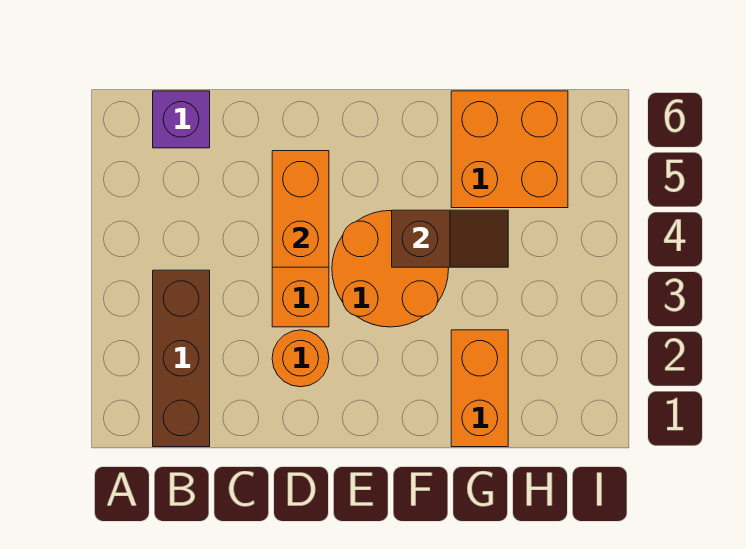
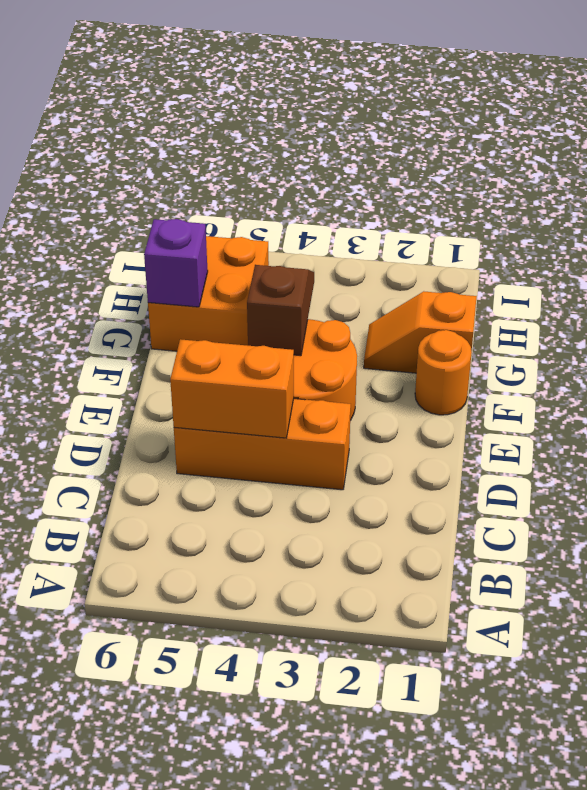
brown 1x3 brick [153,270,210,447] -> none
purple 1x1 brick [153,91,210,148] -> purple 1x1 brick moved to [144,219,208,307]
orange 1x1 round brick [272,330,329,387] -> orange 1x1 round brick moved to [415,330,472,415]
orange 1x2 brick [451,330,508,447] -> orange 1x2 slope [364,292,477,373]

